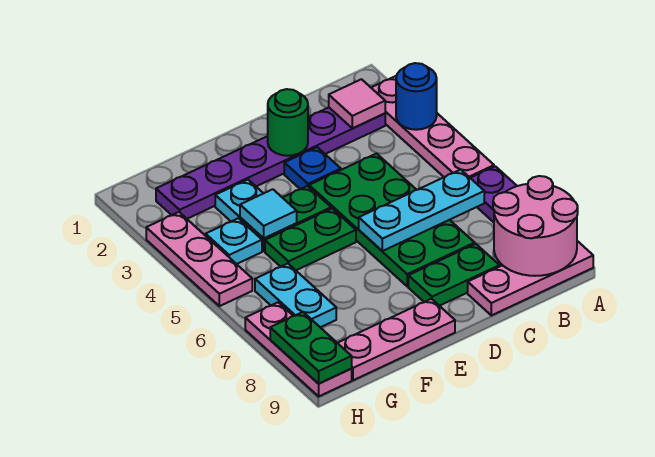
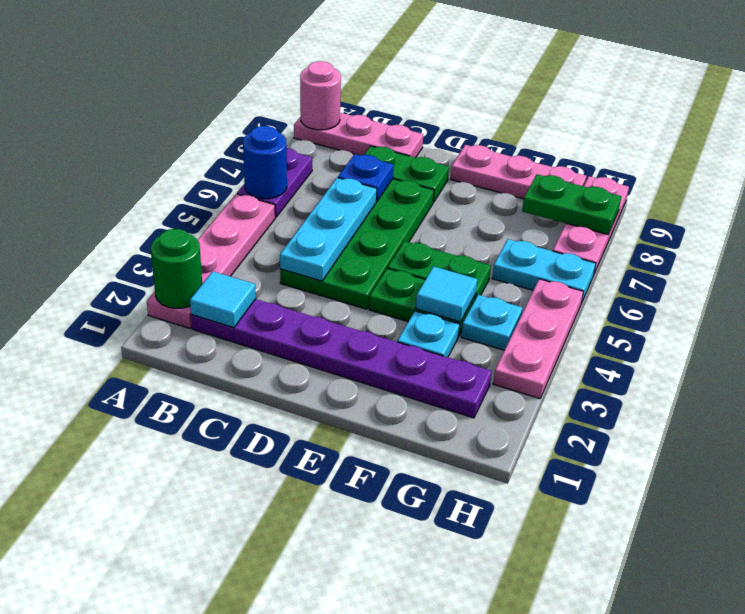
blue 1x1 round brick [396,63,437,130] -> blue 1x1 round brick moved to [243,126,287,199]
pink 2x2 round brick [493,176,578,276] -> pink 1x1 round brick [300,61,341,130]
pink 1x1 tile [329,79,385,128] -> cyan 1x1 tile [190,271,256,328]
cyan 1x3 plate [359,170,484,251] -> cyan 1x3 plate turned to [280,178,377,281]
green 1x1 round brick [268,89,308,156] -> green 1x1 round brick moved to [151,229,202,308]
blue 1x1 plate [284,147,341,189] -> blue 1x1 plate moved to [338,154,394,201]
cyan 1x2 plate [255,264,336,327] -> cyan 1x2 plate turned to [492,239,596,304]
green 1x2 plate [270,312,352,384] -> green 1x2 plate turned to [522,175,621,234]

